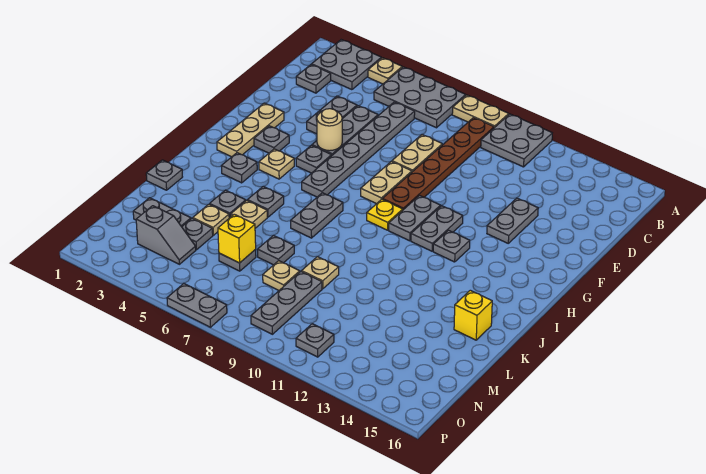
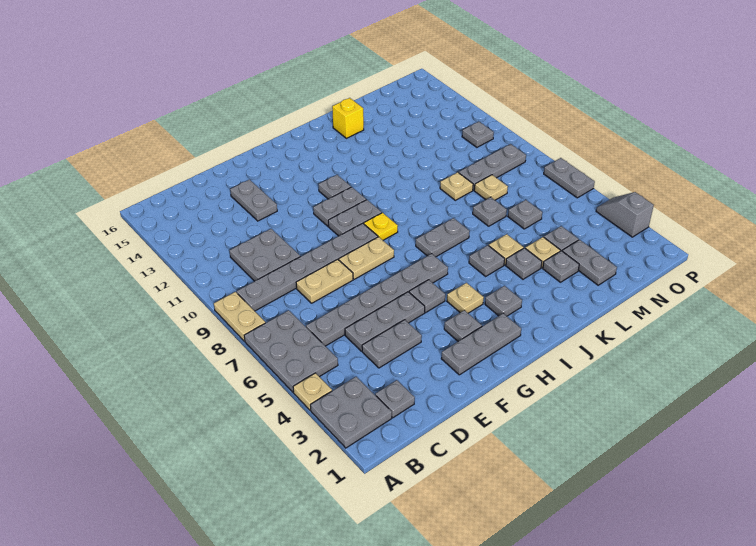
grey 2x2 plate [481,114,552,167] -> grey 2x2 plate moved to [230,229,300,281]
brown 1x6 plate [383,118,494,210] -> grey 1x6 plate [237,223,378,311]
grey 1x2 plate [487,198,538,243] -> grey 1x2 plate turned to [230,180,277,221]
tan 1x3 plate [217,103,284,157] -> grey 1x3 plate [441,313,521,375]
tan 1x1 round brick [317,109,342,151] -> none
grey 1x1 plate [146,160,182,190] -> grey 1x1 plate moved to [543,251,579,282]
yellow 1x1 brick [218,214,256,263] -> none
grey 1x2 slope [136,206,196,264] -> grey 1x2 slope moved to [596,192,654,237]

